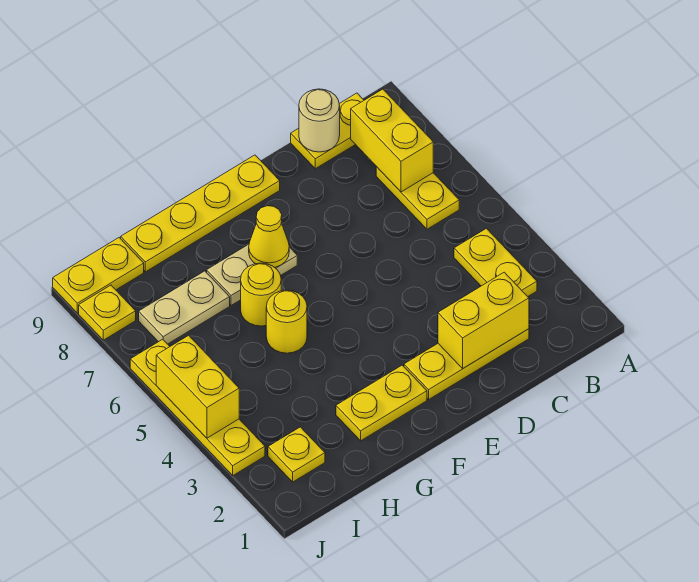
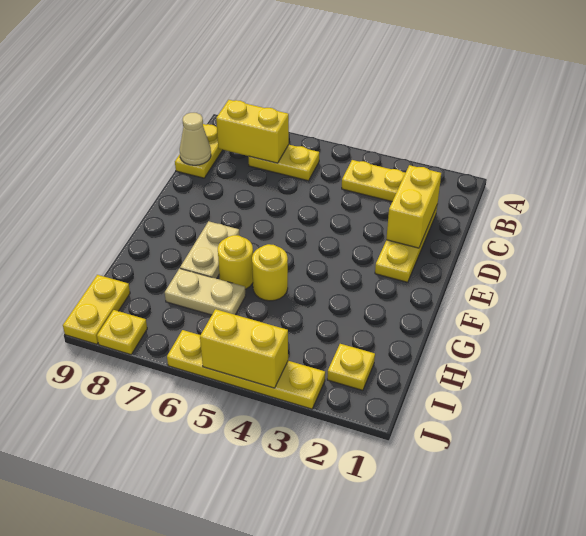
tan 1x1 round brick [299,89,340,152] -> tan 1x1 cone [180,113,211,165]
yellow 1x4 plate [121,155,280,272] -> none
yellow 1x2 plate [336,365,427,441] -> none
yellow 1x1 cone [249,206,289,267] -> none
tan 1x2 plate [139,271,230,344] -> tan 1x2 plate turned to [165,269,246,315]

